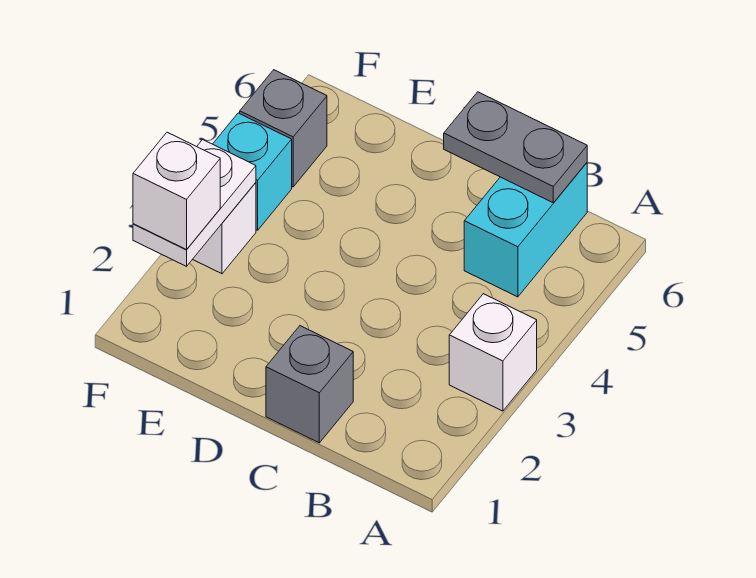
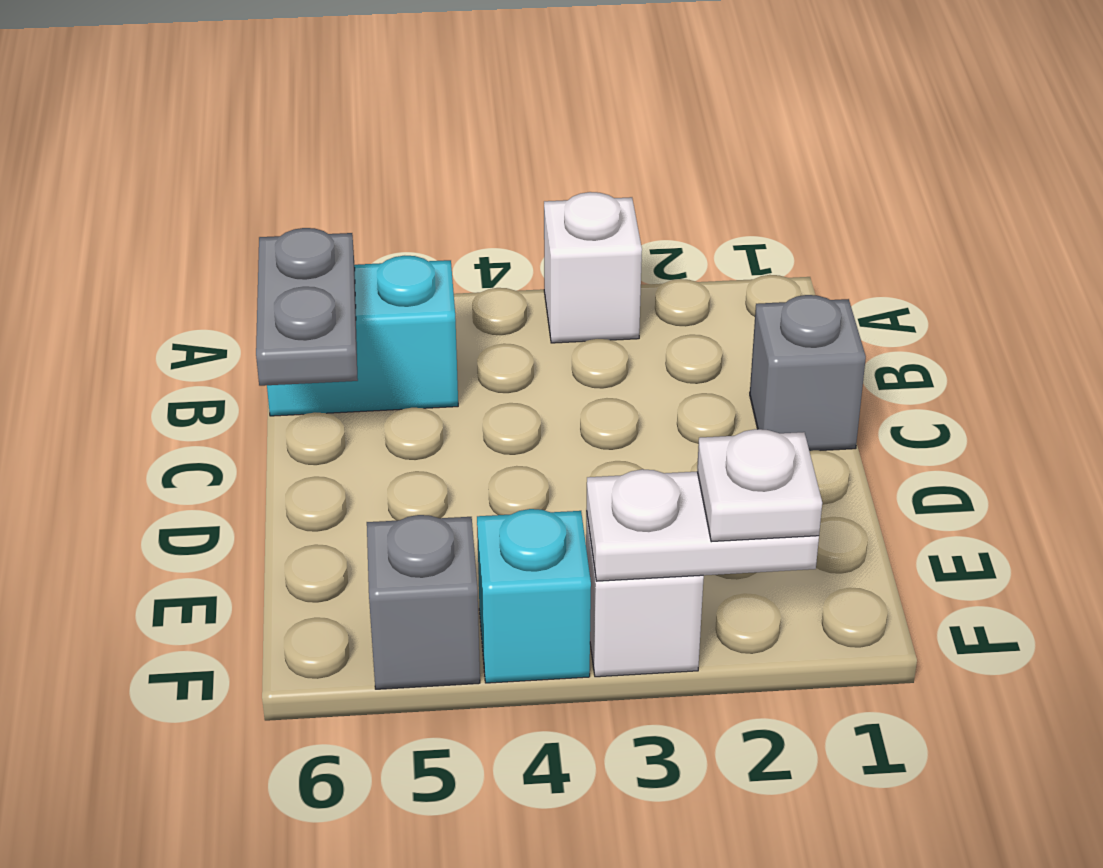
white 1x1 brick [133,132,220,250] -> white 1x1 plate [697,429,822,542]

